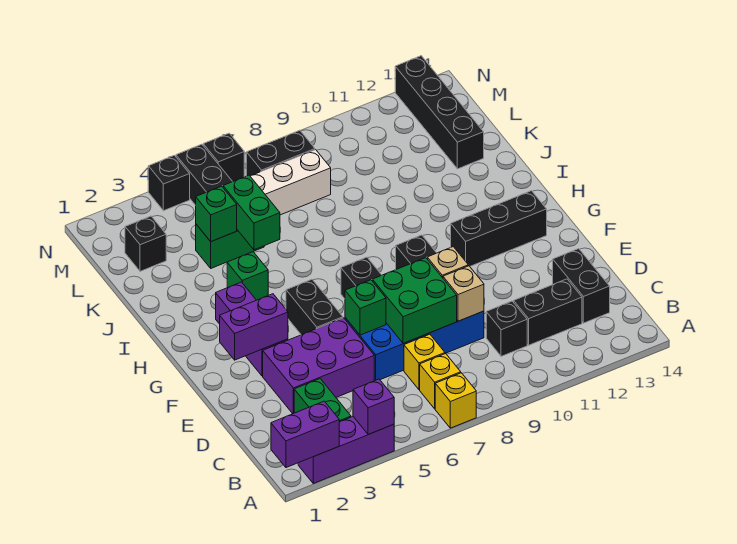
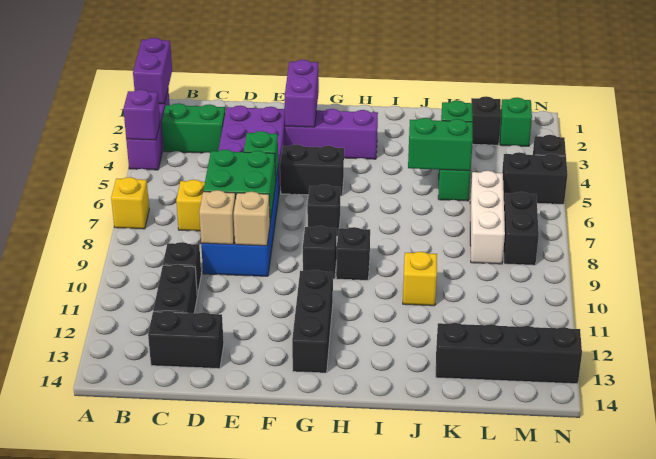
yellow 1x1 brick [420,354,461,409] -> yellow 1x1 brick moved to [403,252,437,306]
green 1x1 brick [227,252,268,300] -> green 1x1 brick moved to [500,98,532,146]
black 1x1 brick [203,133,244,182] -> black 1x1 brick moved to [336,227,370,280]

